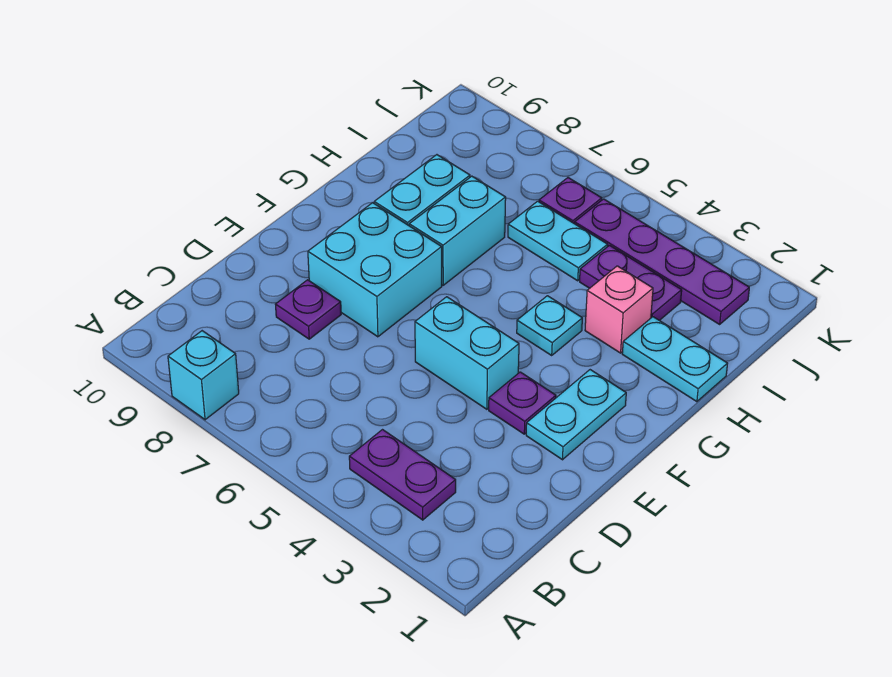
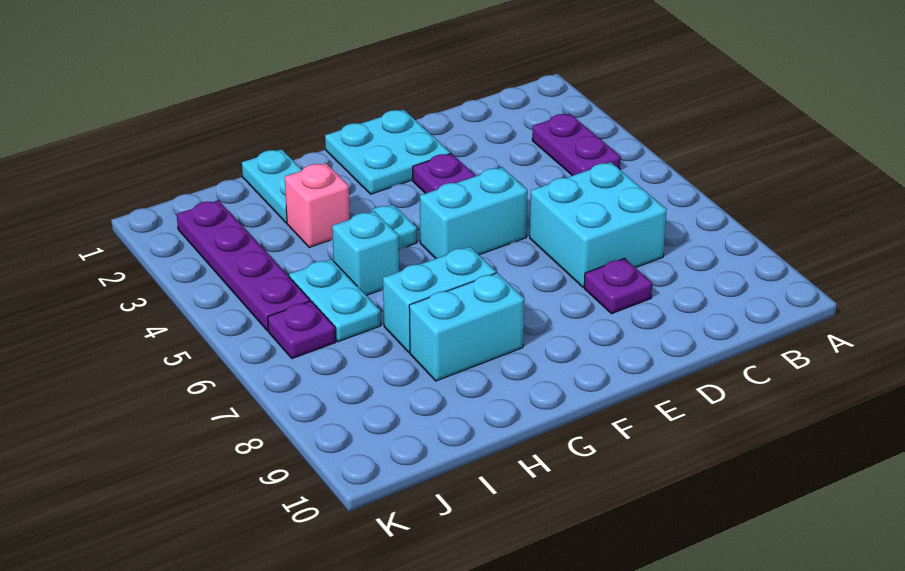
cyan 1x1 brick [168,331,239,420] -> cyan 1x1 brick moved to [332,211,399,295]
cyan 1x2 plate [526,370,626,460] -> cyan 2x2 plate [325,110,450,194]
cyan 1x2 brick [415,297,519,409] -> cyan 1x2 brick turned to [420,167,527,258]
cyan 2x2 brick [308,203,442,337] -> cyan 2x2 brick moved to [530,162,667,287]
purple 1x2 plate [580,245,682,320] -> none

